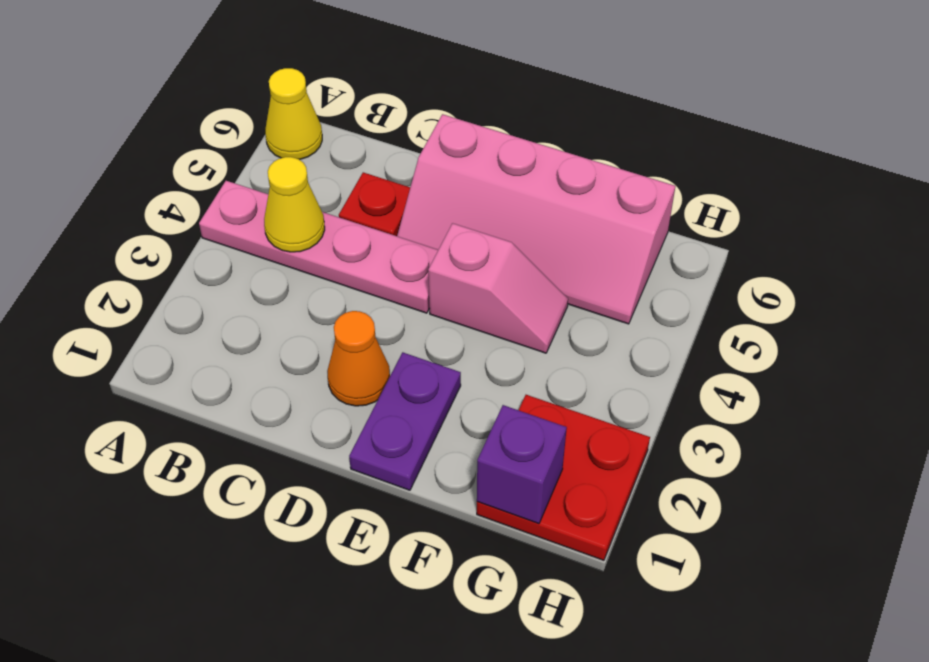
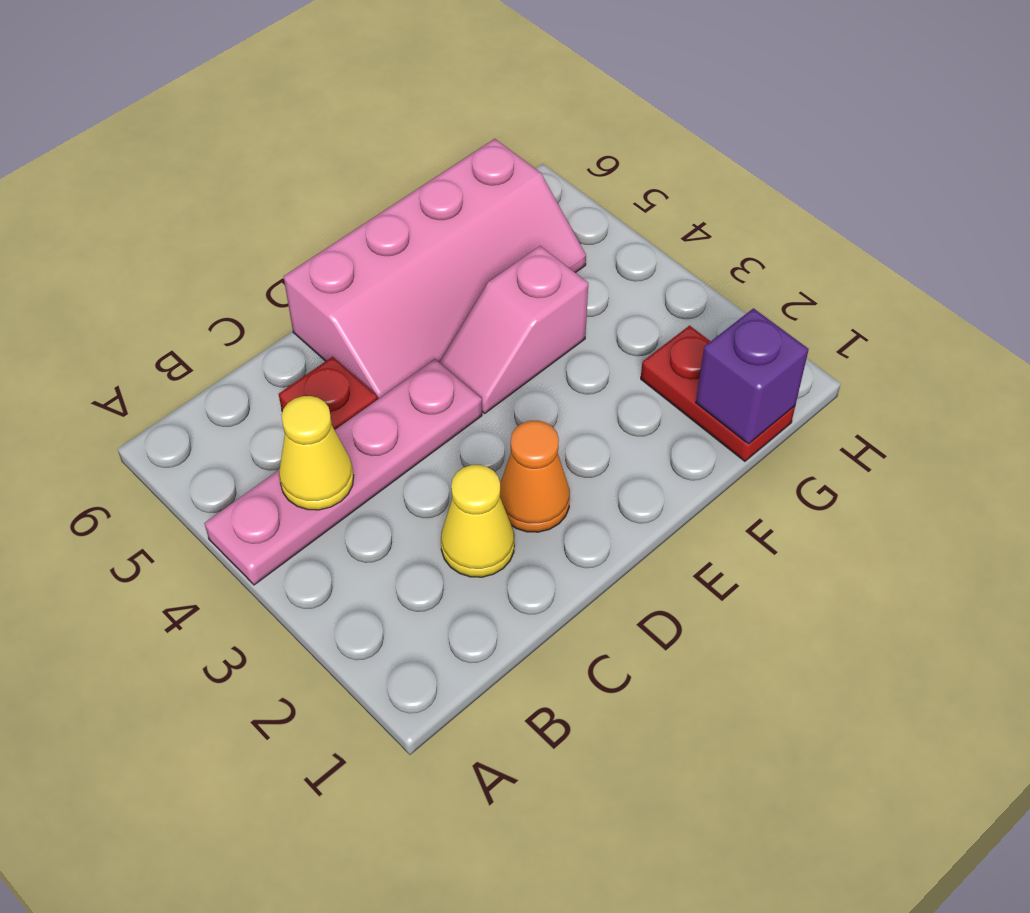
yellow 1x1 cone [265,68,322,160] -> yellow 1x1 cone moved to [441,465,514,577]
purple 1x2 plate [349,352,461,490] -> none
pink 1x2 slope [428,223,568,353] -> pink 1x2 slope turned to [439,246,588,413]
red 2x2 plate [477,395,650,560] -> red 1x2 plate [641,326,795,461]

